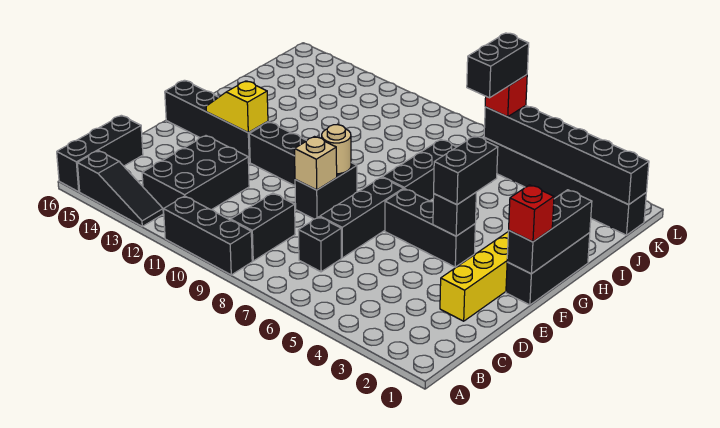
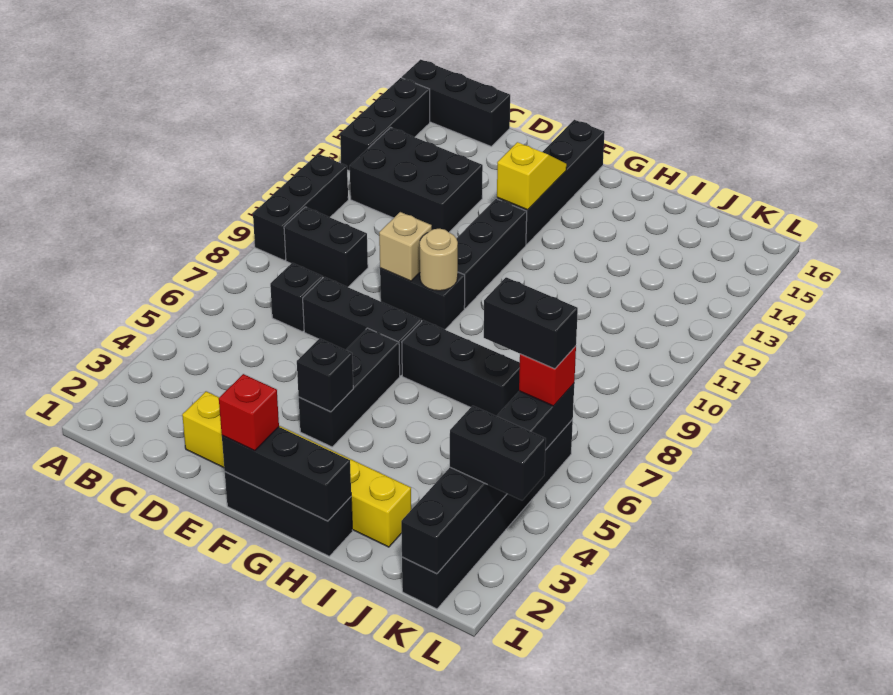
black 1x3 slope [77,151,163,226] -> black 1x3 brick [340,78,430,171]
black 1x2 brick [434,136,498,205] -> black 1x2 brick moved to [450,406,546,500]

